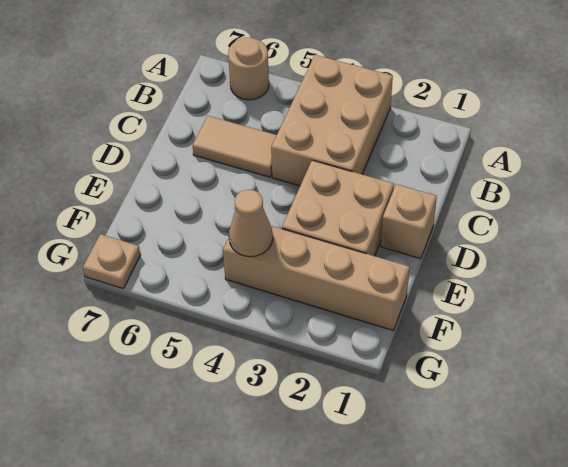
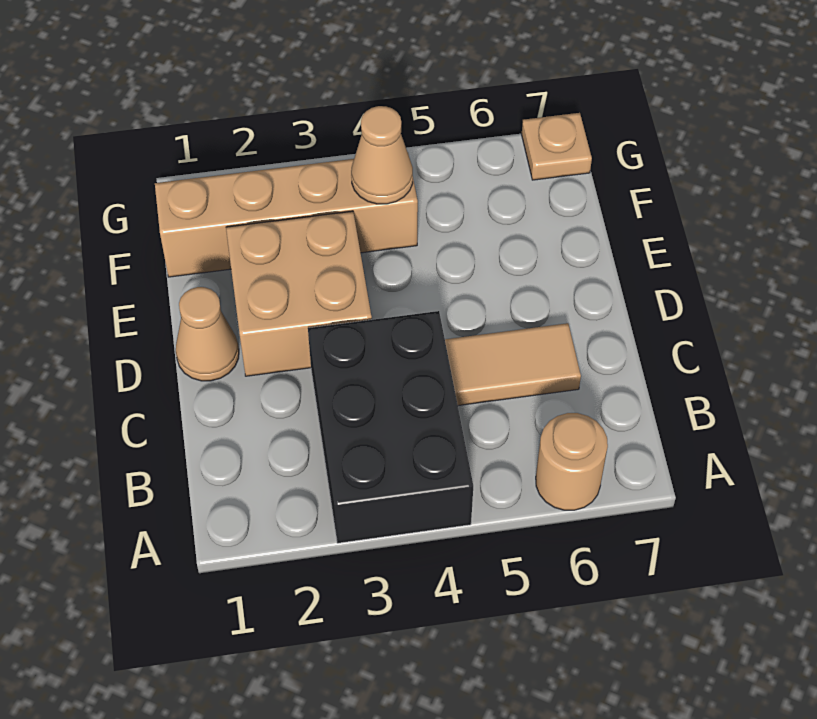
tan 2x3 brick [271,55,393,186] -> black 2x3 brick [308,311,473,543]
tan 1x1 brick [381,184,437,259] -> tan 1x1 cone [176,287,239,381]

